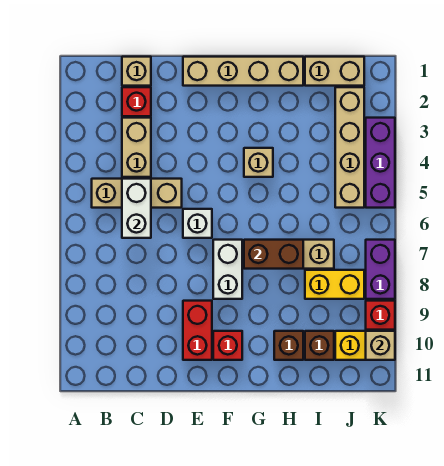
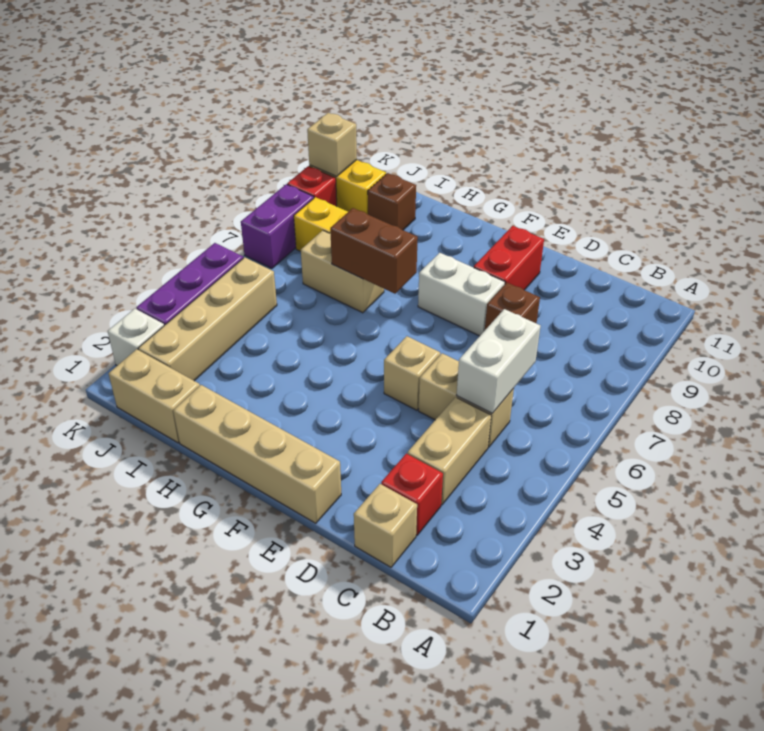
tan 1x3 brick [92,179,182,208] -> tan 1x2 brick [419,353,514,447]
white 1x1 brick [183,209,212,238] -> white 1x1 brick moved to [108,309,164,366]
white 1x2 brick [213,240,242,299] -> white 1x2 brick turned to [418,253,505,336]
red 1x1 brick [213,331,242,360] -> none
tan 1x1 brick [244,148,273,177] -> tan 1x1 brick moved to [384,336,440,410]
brown 1x1 brick [274,331,303,360] -> brown 1x1 brick moved to [485,283,540,330]

